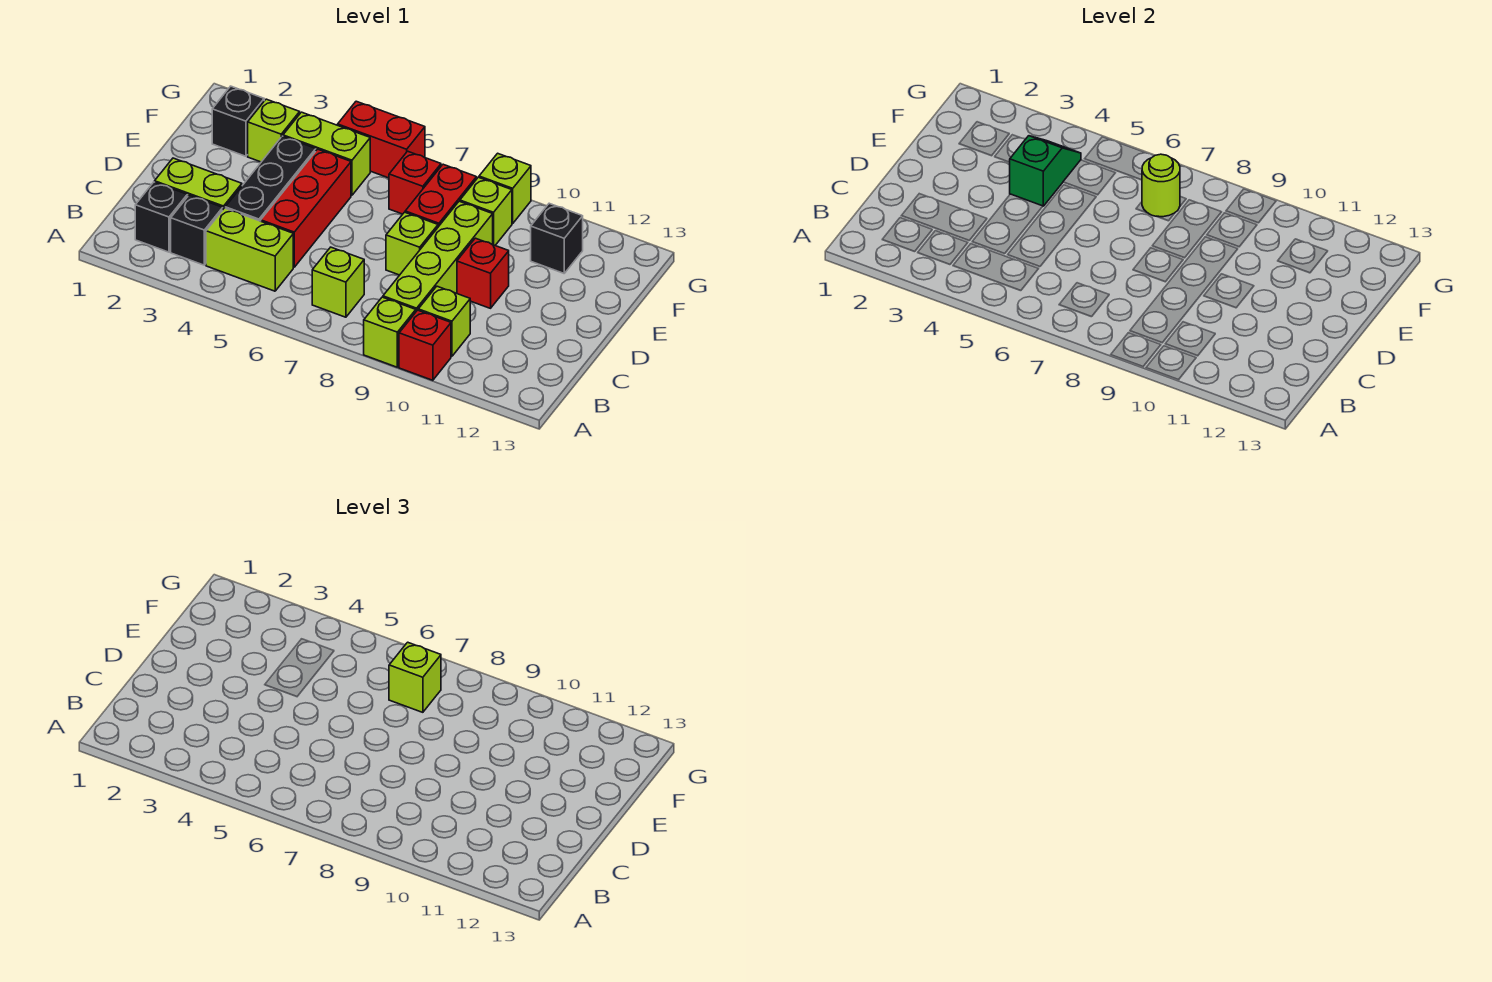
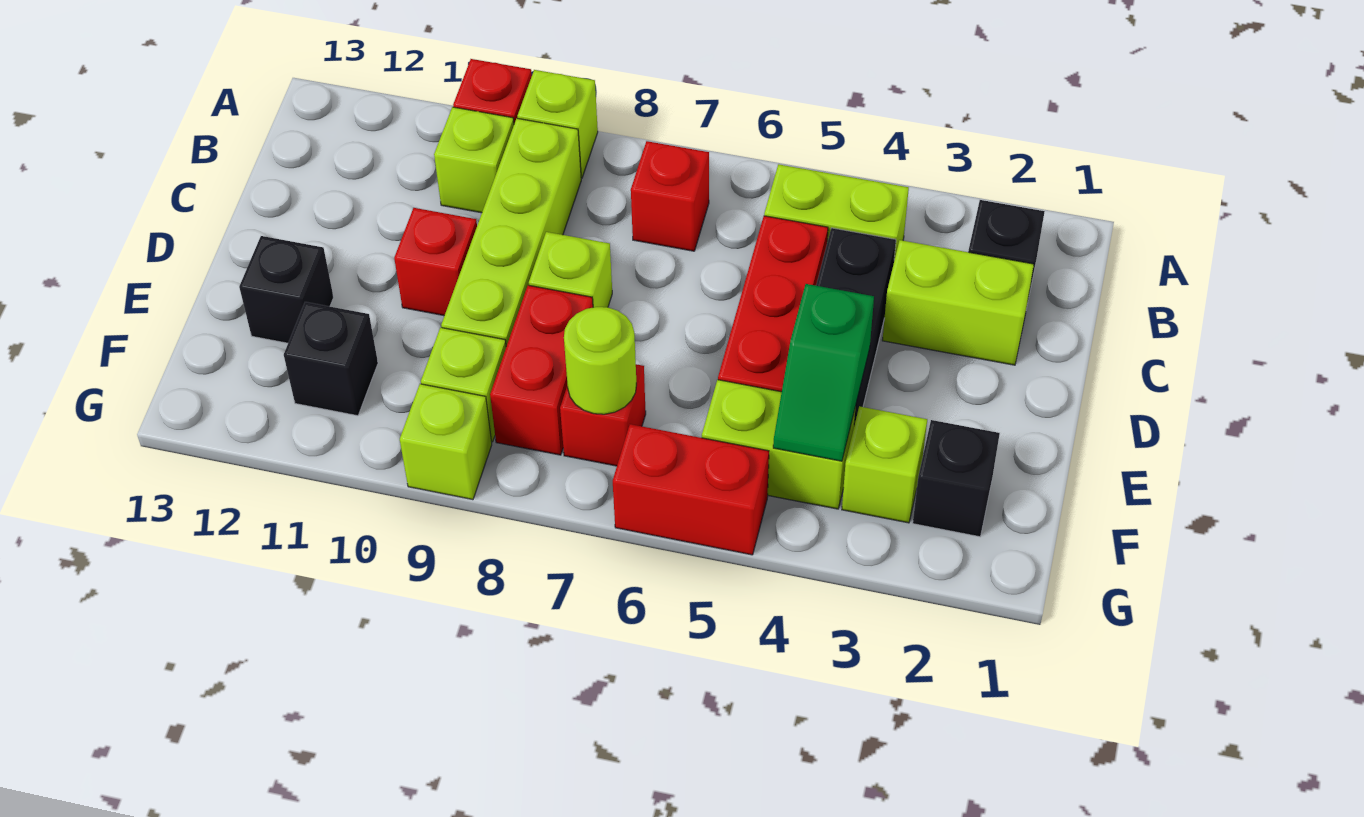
black 1x1 brick [171,195,223,265] -> black 1x1 brick moved to [239,236,334,343]
lime 1x1 brick [312,247,364,317] -> red 1x1 brick [631,141,709,251]
lime 1x1 brick [389,642,441,712] -> none

